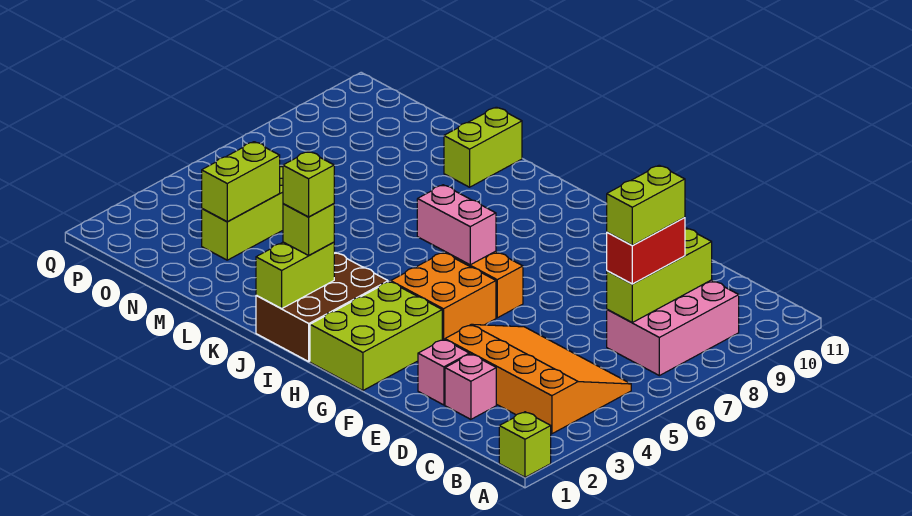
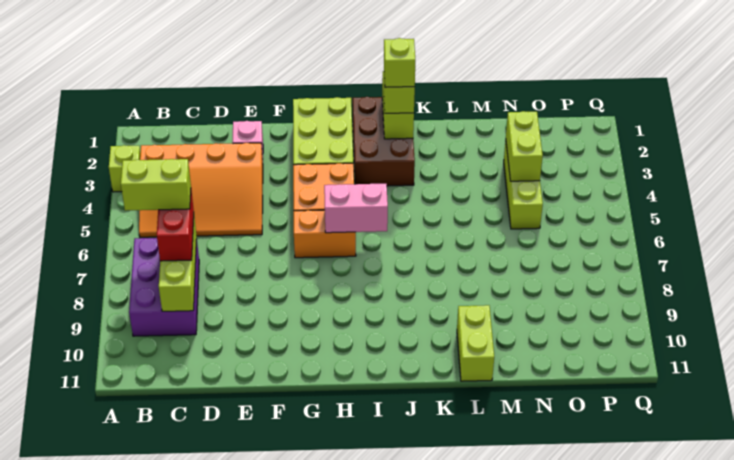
lime 1x1 brick [499,412,551,477] -> lime 1x1 brick moved to [109,145,141,192]
pink 2x3 brick [607,280,739,376] -> purple 2x3 brick [129,238,199,336]
lime 1x2 brick [607,165,685,245] -> lime 1x2 brick turned to [121,159,191,211]
pink 1x1 brick [445,354,496,419] -> none

